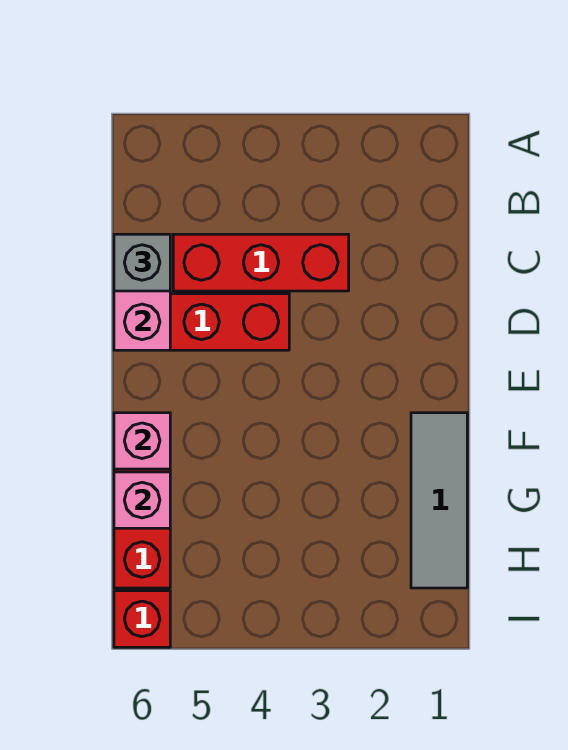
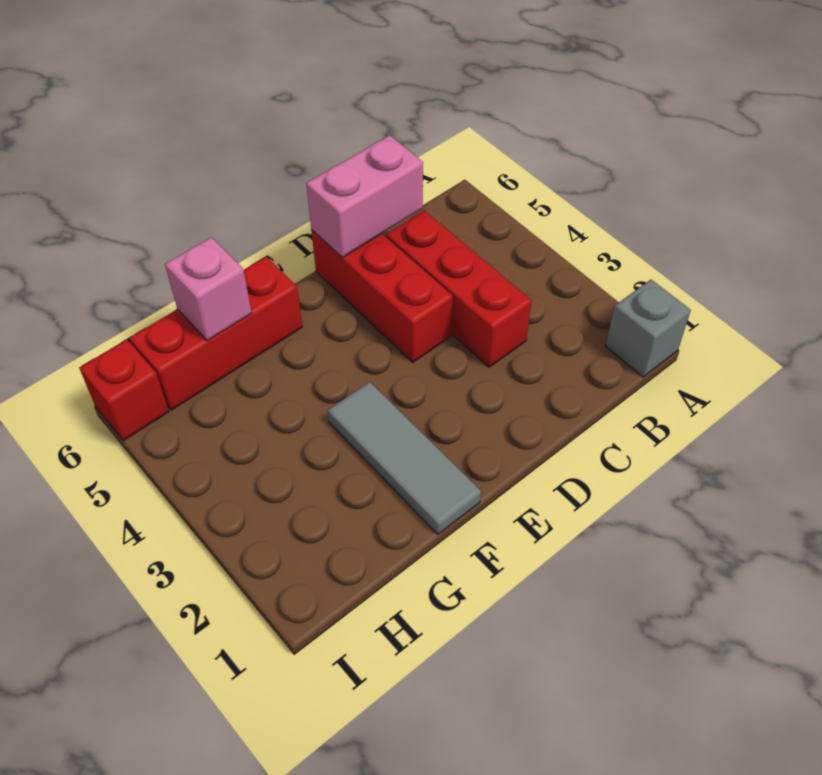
grey 1x1 brick [114,234,170,291] -> grey 1x1 brick moved to [606,280,691,377]
grey 1x3 tile [411,413,467,588] -> grey 1x3 tile turned to [328,382,481,534]
pink 1x1 brick [114,413,170,469] -> none

